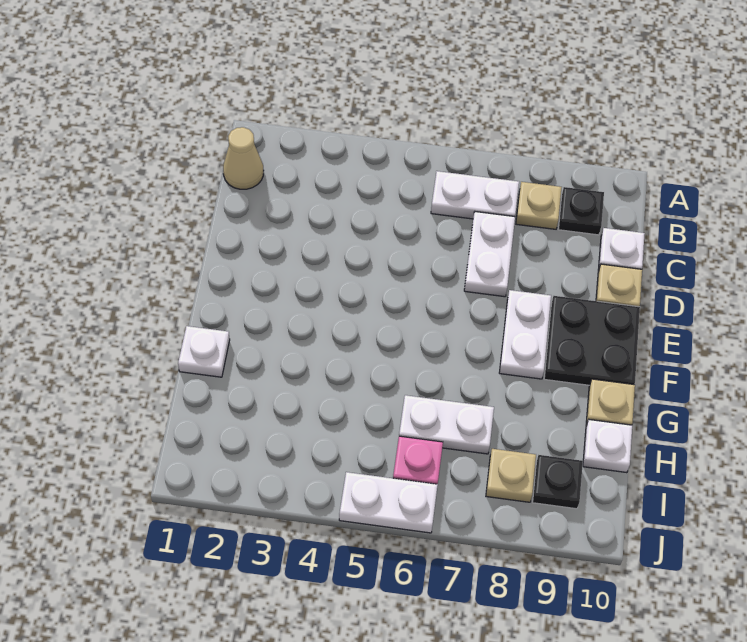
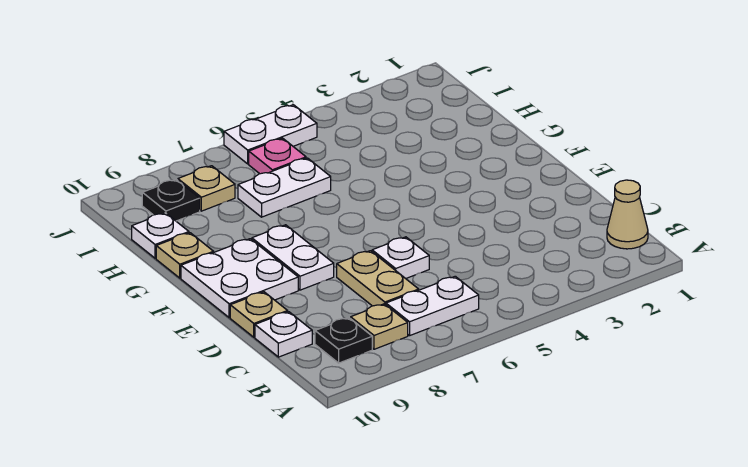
white 1x2 plate [464,212,515,297] -> tan 1x2 plate [337,251,419,306]
black 2x2 plate [544,296,640,385] -> white 2x2 plate [181,239,298,318]
white 1x1 plate [178,326,230,377] -> white 1x1 plate moved to [372,237,429,279]

